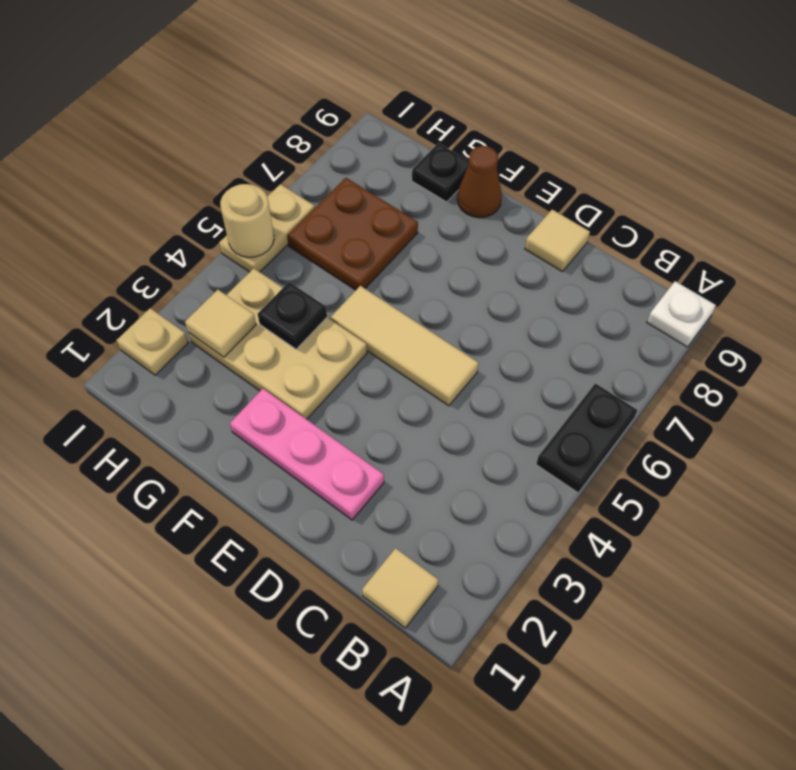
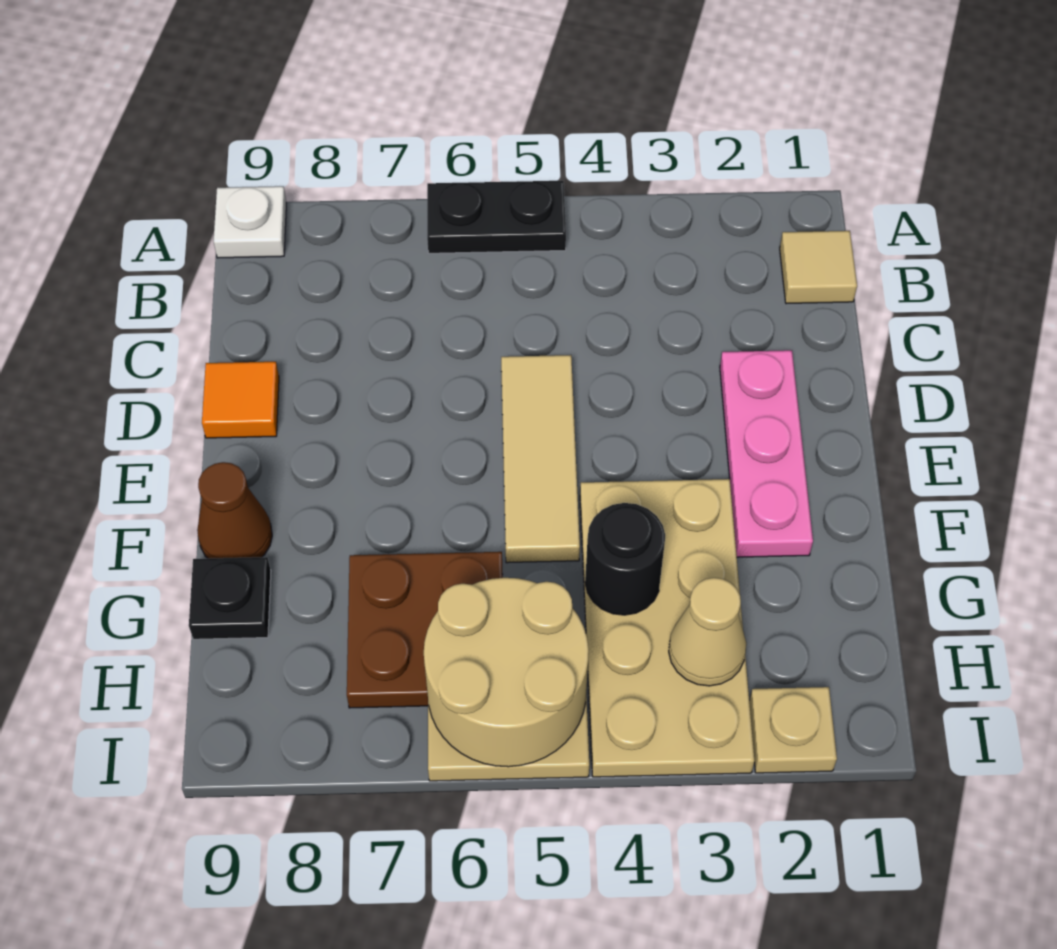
tan 1x1 tile [525,210,590,271] -> orange 1x1 tile [202,362,279,438]
tan 2x3 plate [189,268,367,419] -> tan 2x4 plate [580,479,755,777]
black 1x1 plate [258,282,327,349] -> black 1x1 round brick [585,503,665,615]
tan 1x1 tile [185,290,256,357] -> tan 1x1 cone [669,578,746,686]
tan 1x1 round brick [220,184,274,257] -> tan 2x2 round brick [424,578,589,767]

